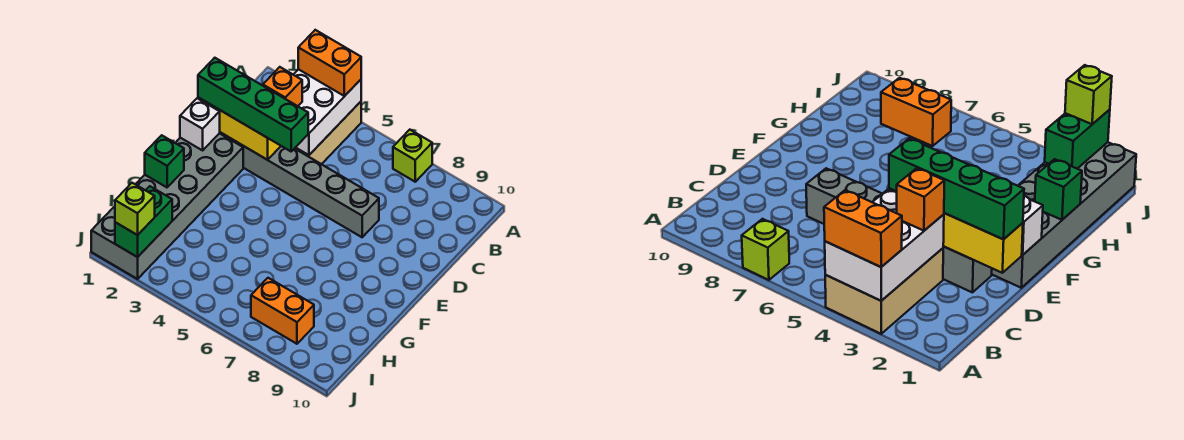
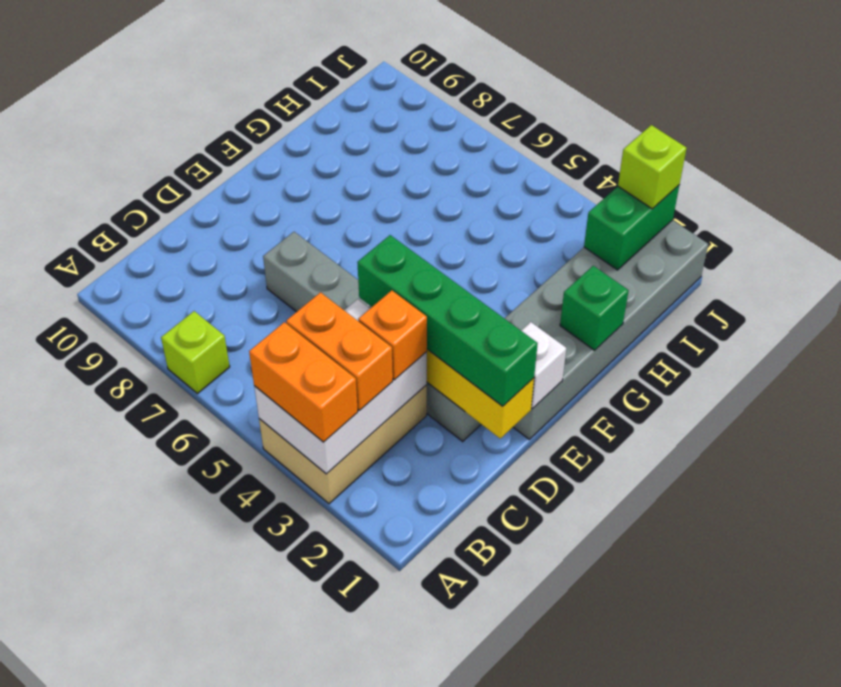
orange 1x2 brick [251,278,314,344] -> orange 1x2 brick moved to [286,292,393,411]

